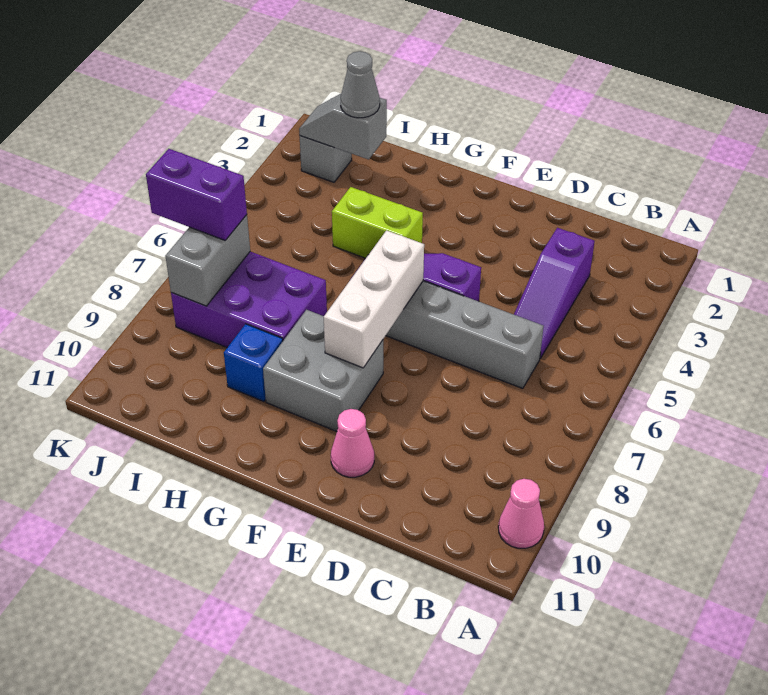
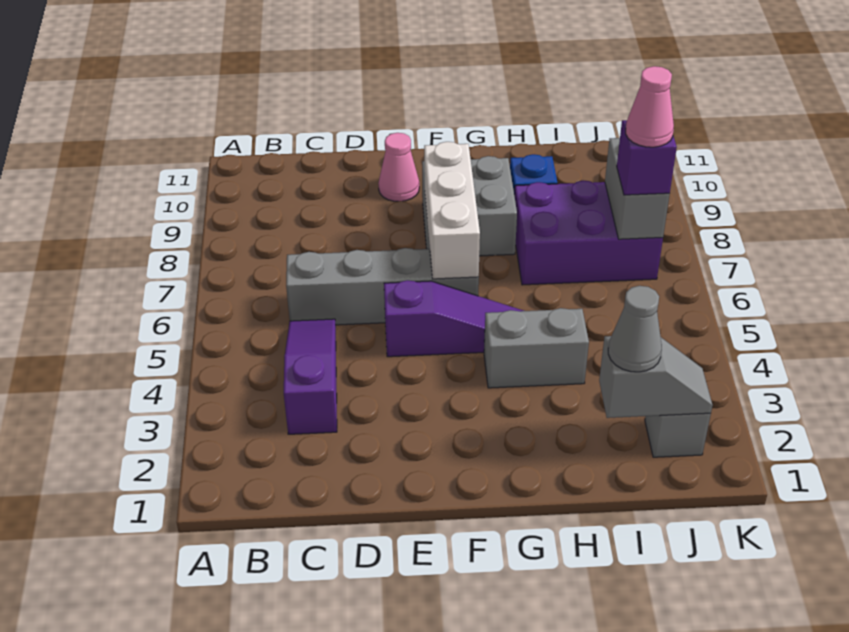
pink 1x1 cone [498,479,544,548] -> pink 1x1 cone moved to [626,66,674,147]
lime 1x2 brick [332,187,423,258] -> grey 1x2 brick [484,308,589,388]
purple 1x2 brick [146,149,247,240] -> purple 1x1 brick [617,120,677,195]

